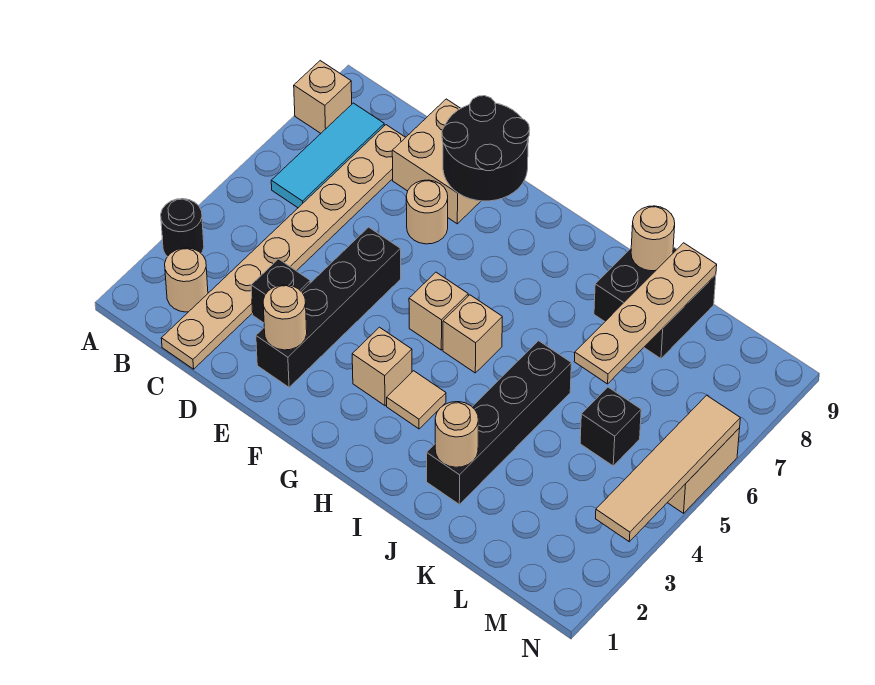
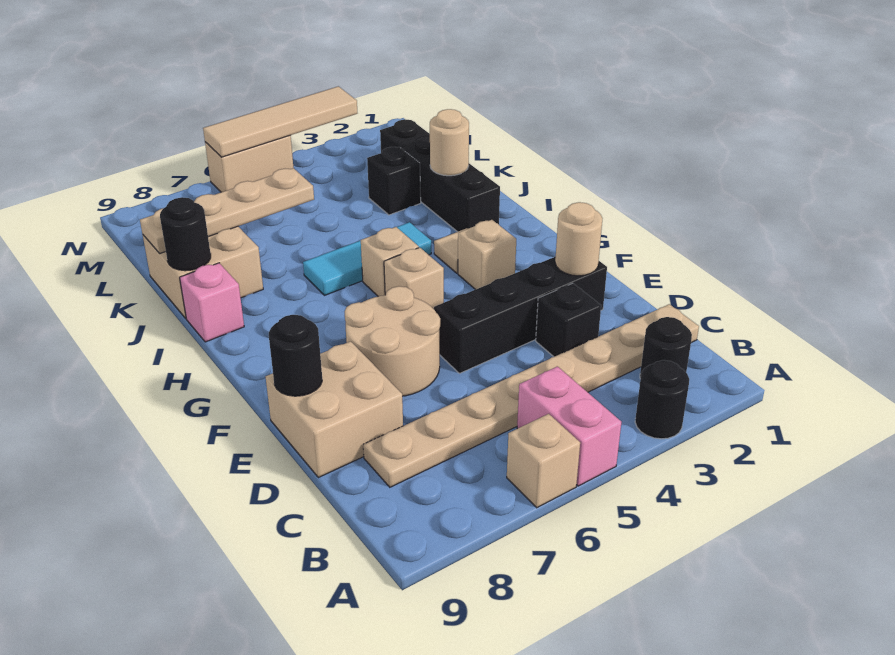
none -> pink 1x2 brick [517,367,621,486]
tan 1x1 brick [294,61,352,133] -> tan 1x1 brick moved to [507,414,580,508]
tan 1x1 round brick [165,248,208,312] -> black 1x1 round brick [640,317,692,379]
cyan 1x3 tile [271,103,384,208] -> cyan 1x3 tile moved to [303,222,431,295]
tan 1x1 round brick [406,180,448,244] -> tan 2x2 round brick [345,286,440,396]
black 2x2 round brick [442,96,529,201] -> black 1x1 round brick [269,315,322,396]
none -> pink 1x1 brick [180,263,244,342]
black 1x4 brick [427,341,571,504] -> black 1x4 brick turned to [380,119,500,232]
black 2x2 brick [594,247,716,359] -> tan 2x2 brick [143,226,263,318]
tan 1x1 round brick [631,206,675,271] -> black 1x1 round brick [160,197,211,271]
black 1x1 brick [580,387,641,466] -> black 1x1 brick moved to [367,147,421,215]

